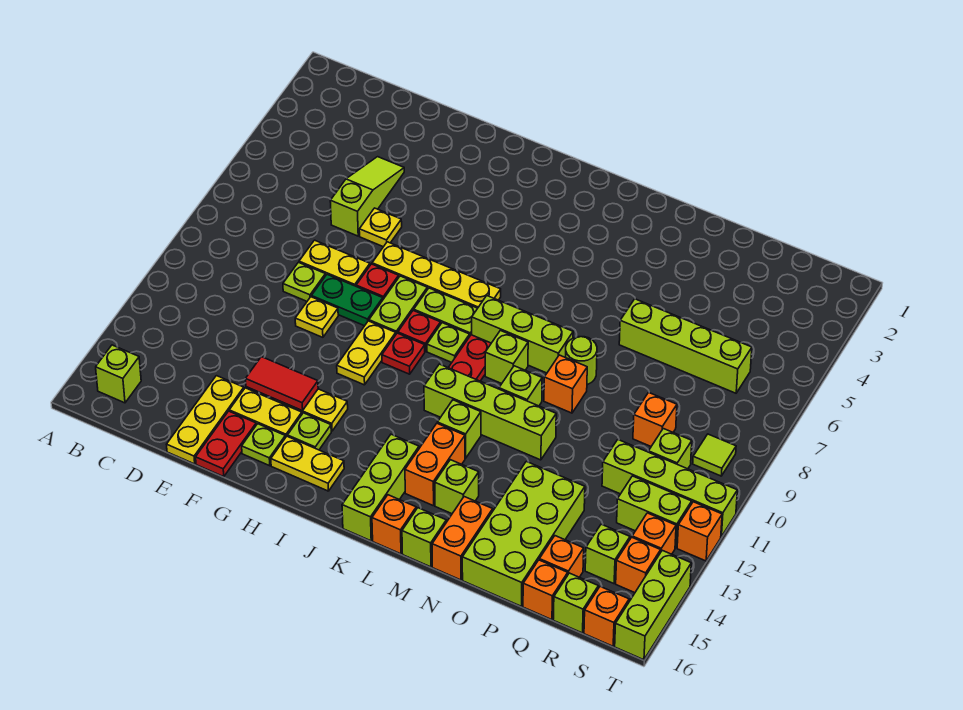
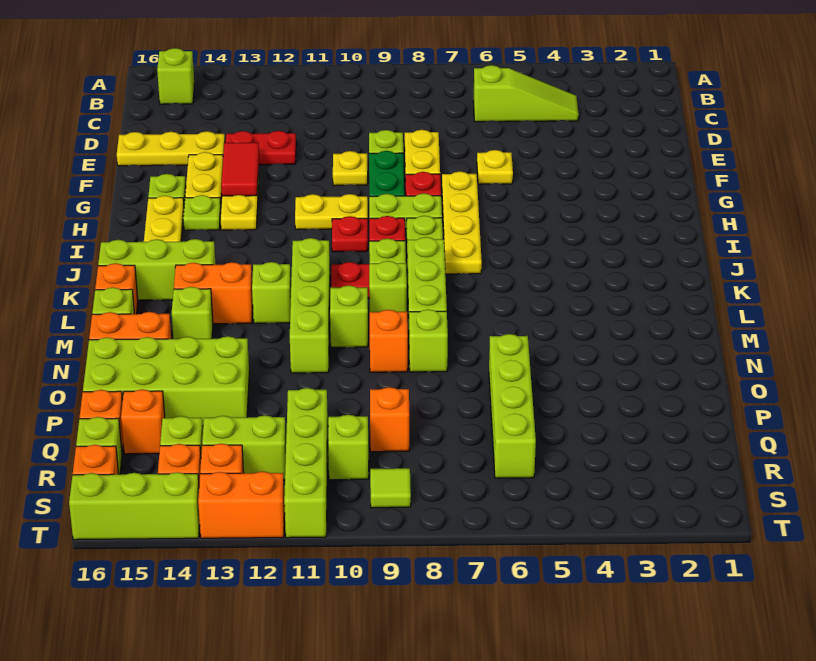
lime 1x3 slope [330,157,404,236] -> lime 1x3 slope moved to [473,65,579,122]
red 1x2 plate [196,411,256,477] -> red 1x2 plate moved to [226,131,296,165]
lime 1x1 round brick [565,337,597,385] -> lime 1x1 brick [409,309,448,372]
lime 1x2 brick [617,476,692,548] -> lime 1x2 brick turned to [202,415,286,480]
orange 1x1 brick [677,502,722,561] -> orange 1x2 brick [198,472,285,538]

